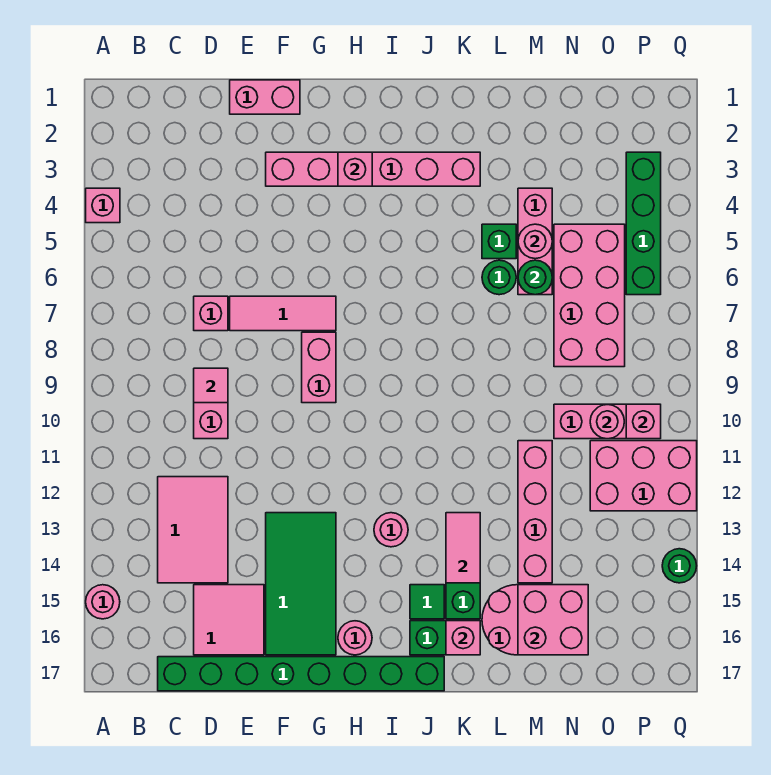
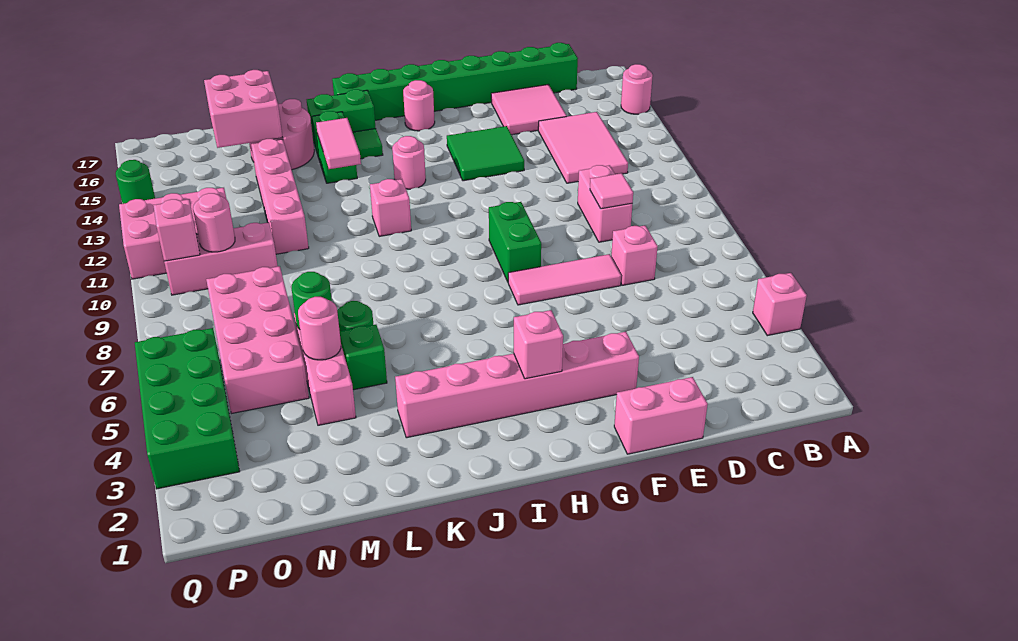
green 2x4 tile [266,513,336,655] -> green 2x2 tile [447,126,524,181]
pink 1x2 brick [302,332,336,403] -> green 1x2 brick [489,202,541,282]
pink 1x1 brick [446,621,480,655] -> pink 1x1 brick moved to [370,179,411,236]
green 1x4 brick [626,152,661,295] -> green 2x4 brick [135,328,240,489]

